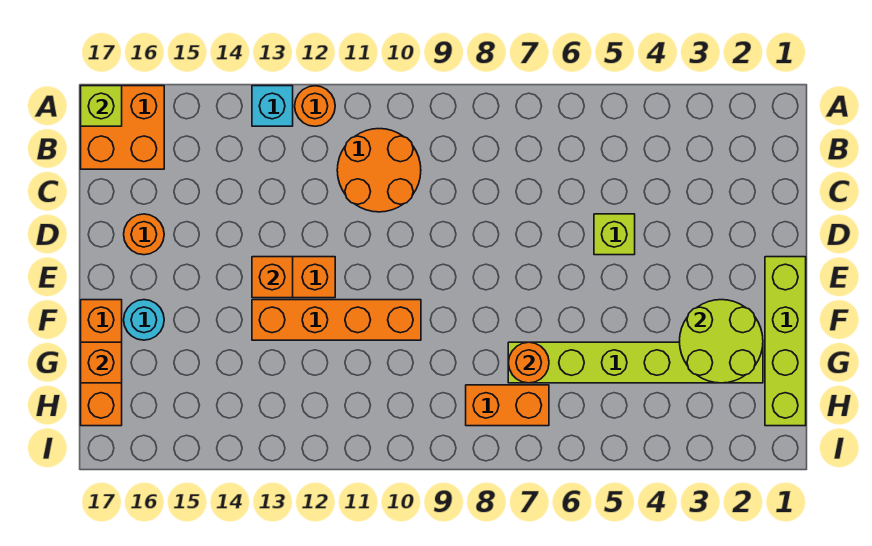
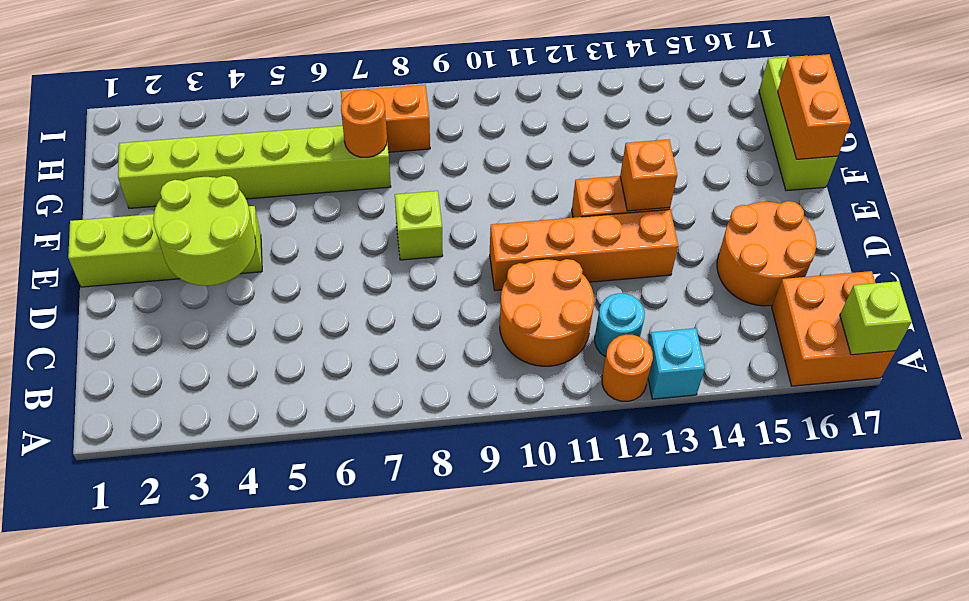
lime 1x1 brick [594,214,635,255] -> lime 1x1 brick moved to [395,191,443,260]
orange 1x1 round brick [124,214,164,255] -> orange 2x2 round brick [717,201,816,306]
lime 1x4 brick [765,257,806,426] -> lime 1x4 brick turned to [68,206,262,287]
lime 2x2 round brick [679,300,763,383] -> lime 2x2 round brick moved to [153,176,256,286]
orange 1x4 brick [252,300,421,340] -> orange 1x4 brick moved to [490,210,678,290]
cyan 1x1 round brick [124,300,164,340] -> cyan 1x1 round brick moved to [595,293,645,357]
orange 1x3 brick [81,300,122,426] -> lime 1x3 brick [759,56,838,191]
orange 1x1 brick [81,342,122,383] -> orange 1x2 brick [778,54,851,159]

